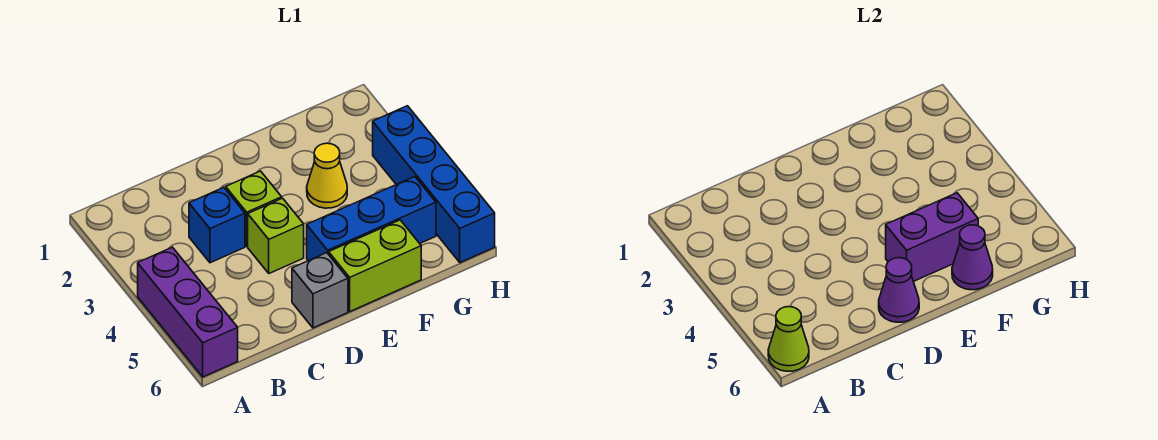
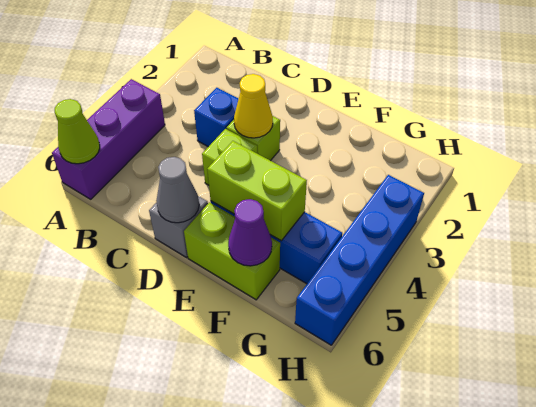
purple 1x1 cone [879,258,919,322] -> grey 1x1 cone [156,157,199,223]
purple 1x2 brick [886,193,978,281] -> lime 1x2 brick [207,141,307,241]
yellow 1x1 cone [307,143,347,208] -> yellow 1x1 cone moved to [234,74,273,138]

